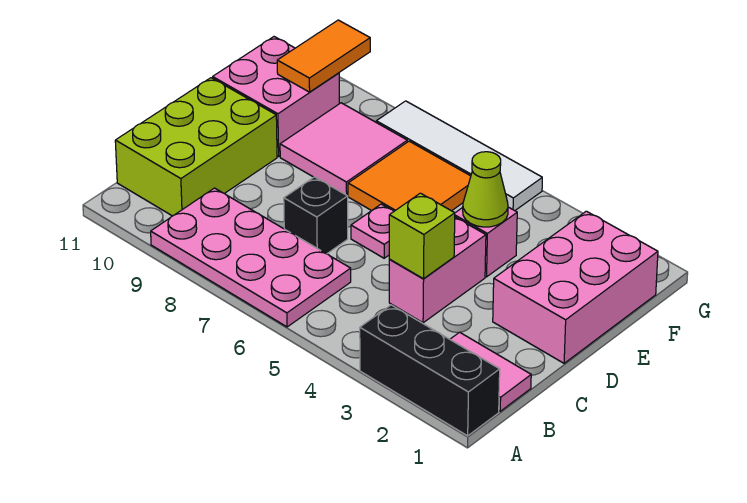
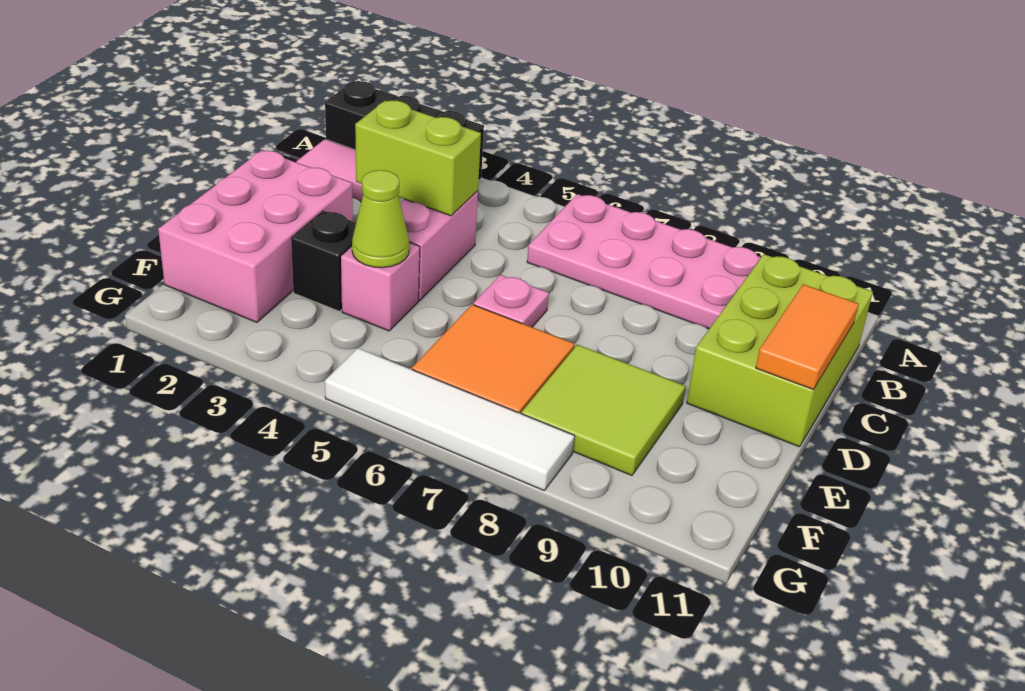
lime 1x1 brick [389,193,455,279] -> lime 1x2 brick [355,100,481,216]
black 1x1 brick [284,177,348,254] -> black 1x1 brick moved to [291,211,356,311]
pink 2x2 tile [280,103,407,195] -> lime 2x2 tile [521,345,686,475]
pink 2x2 brick [213,37,340,157] -> none
orange 1x2 tile [277,20,370,92] -> orange 1x2 tile moved to [756,284,859,390]

